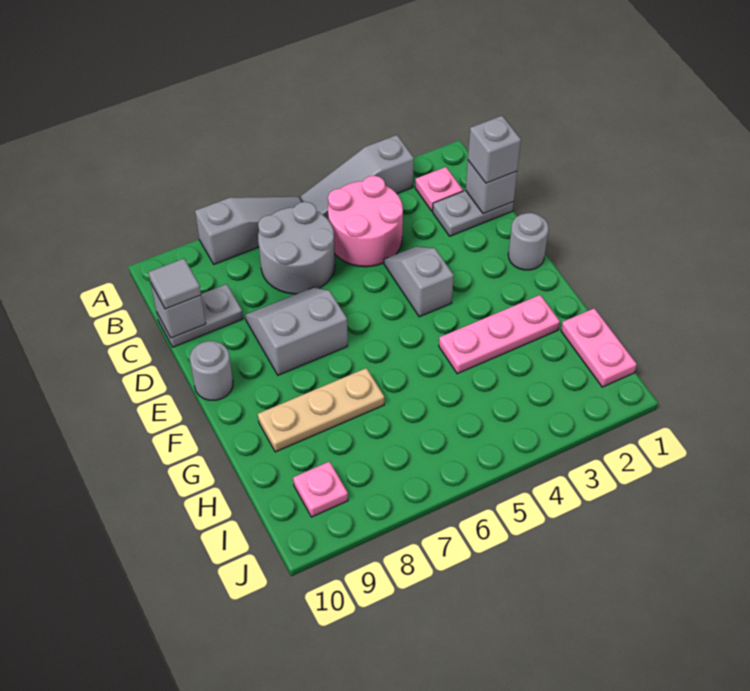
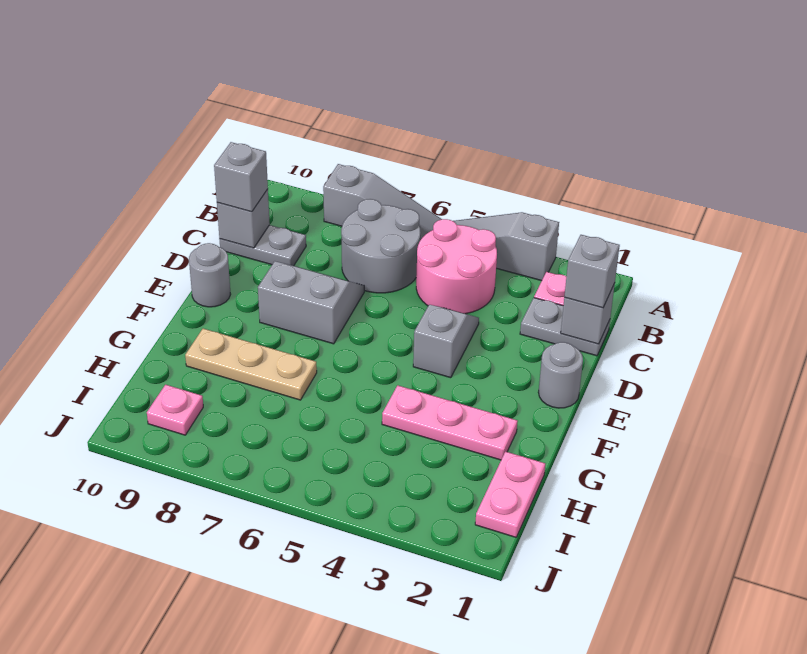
grey 1x1 tile [149,259,201,309] -> grey 1x1 brick [214,142,268,212]

